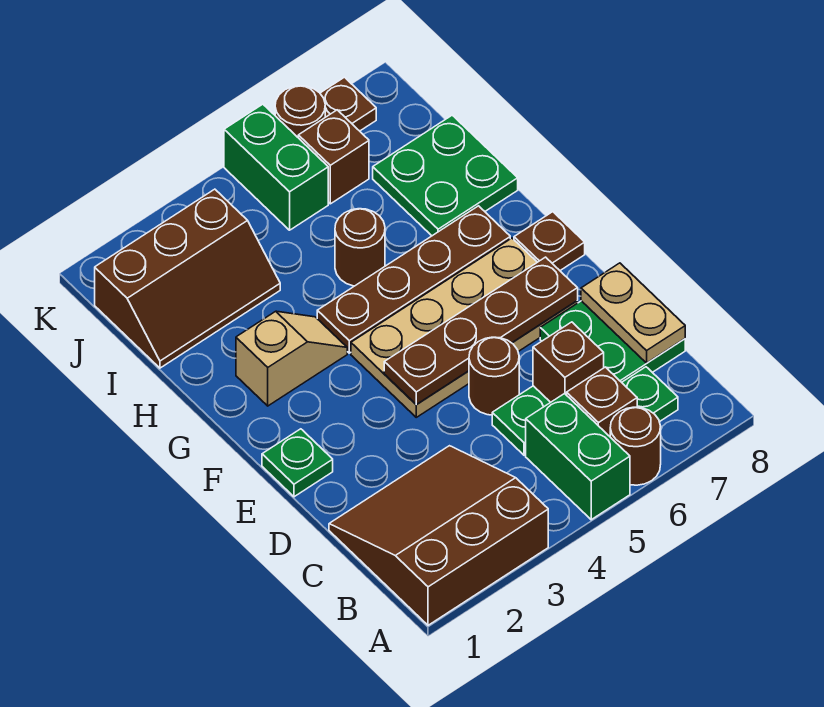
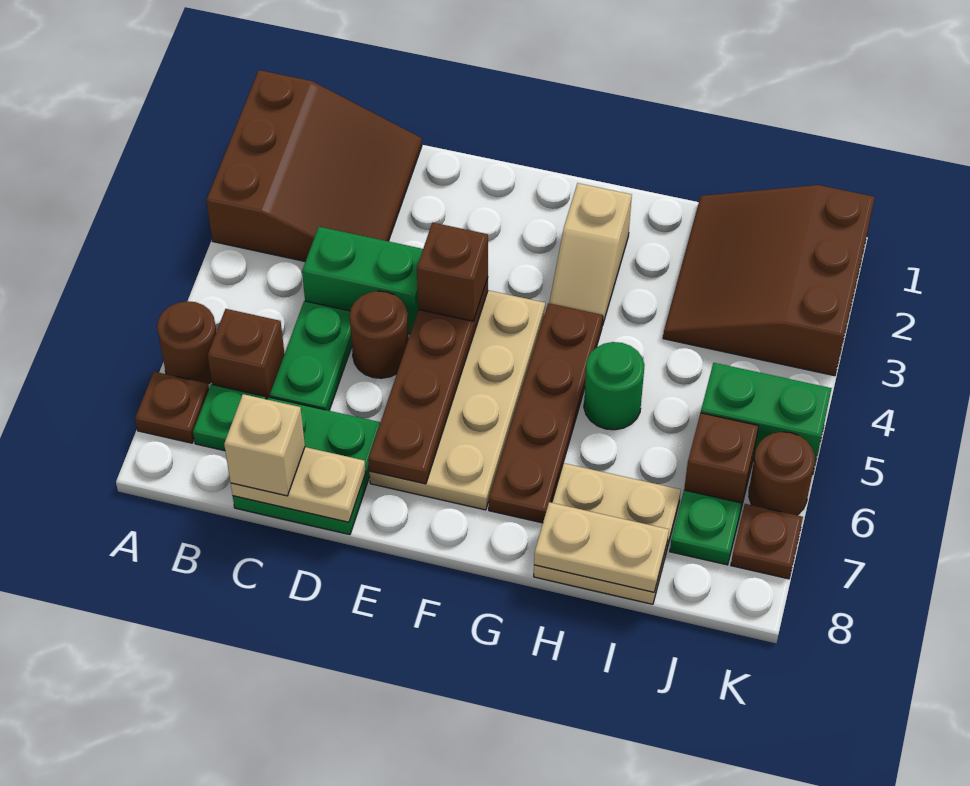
green 1x2 brick [526,394,630,520] -> green 1x2 brick moved to [302,227,423,334]
brown 1x1 brick [533,322,604,402] -> brown 1x1 brick moved to [417,223,488,321]
none -> tan 1x1 brick [224,394,305,496]
green 1x1 plate [262,429,333,497] -> green 1x1 plate moved to [670,490,742,565]
brown 1x1 plate [514,212,585,270] -> brown 1x1 plate moved to [135,372,209,443]
brown 1x1 round brick [335,209,385,286] -> green 1x1 round brick [584,342,645,430]
green 2x2 plate [373,115,518,236] -> tan 2x2 plate [534,463,681,604]
none -> tan 1x2 plate [534,502,669,592]
brown 2x3 slope [95,189,280,368] -> brown 3x3 slope [663,185,875,376]

